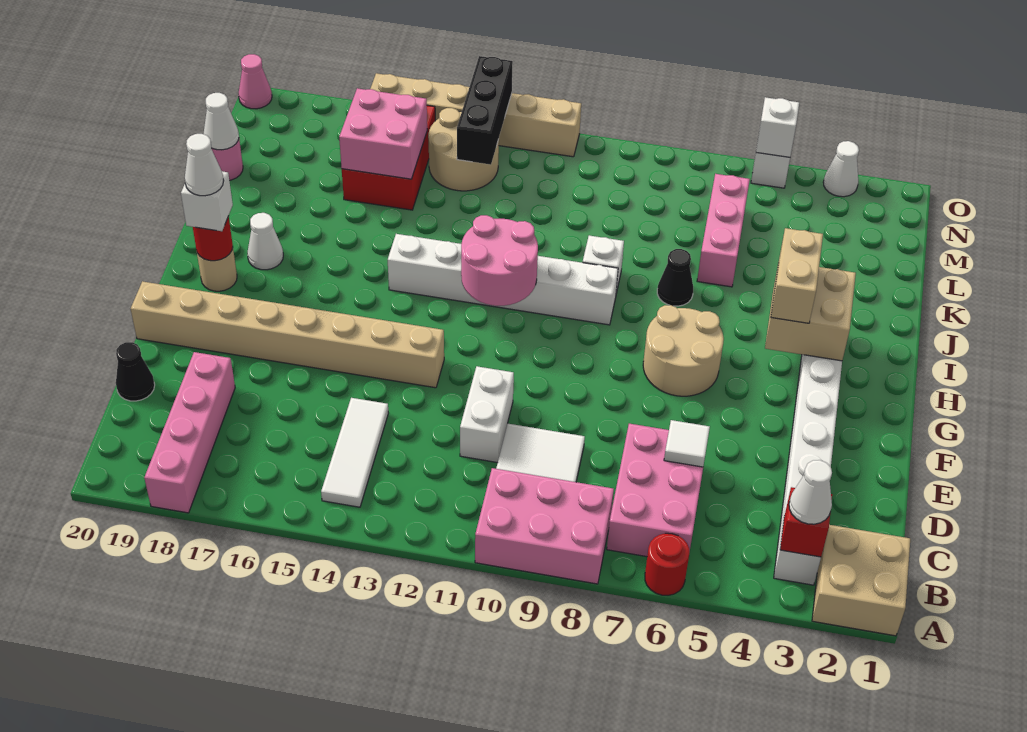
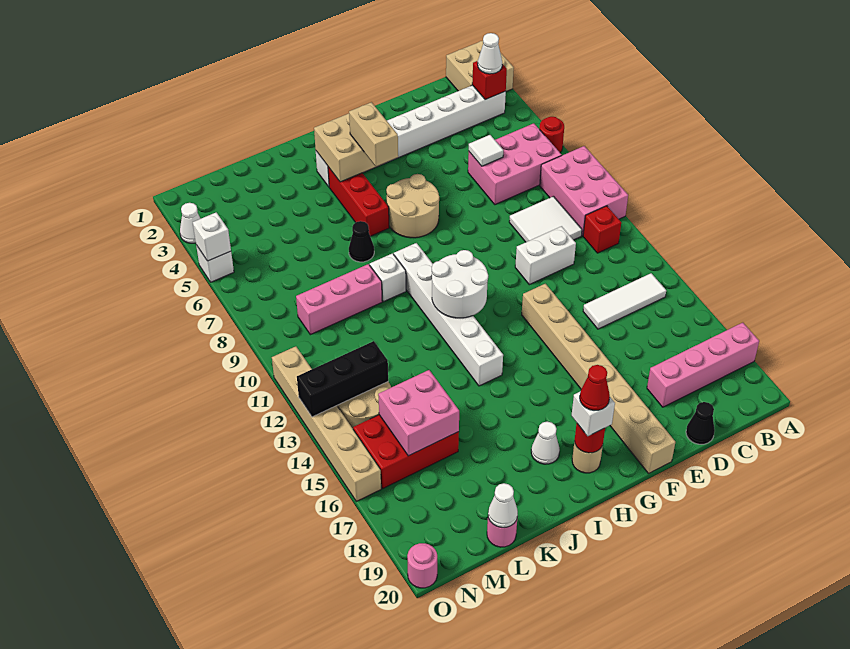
none -> red 1x1 brick [583,206,621,253]
tan 1x2 brick [771,228,823,323] -> tan 1x2 brick turned to [349,102,398,167]
pink 2x2 round brick [461,215,538,306] -> white 2x2 round brick [432,250,488,318]
white 1x1 cone [185,134,224,196] -> red 1x1 cone [580,365,610,410]
none -> red 1x3 brick [328,167,389,236]
pink 1x3 brick [697,174,750,287] -> pink 1x3 brick moved to [296,264,382,335]
pink 1x1 cone [238,54,272,109] -> pink 1x1 round brick [407,543,437,588]

